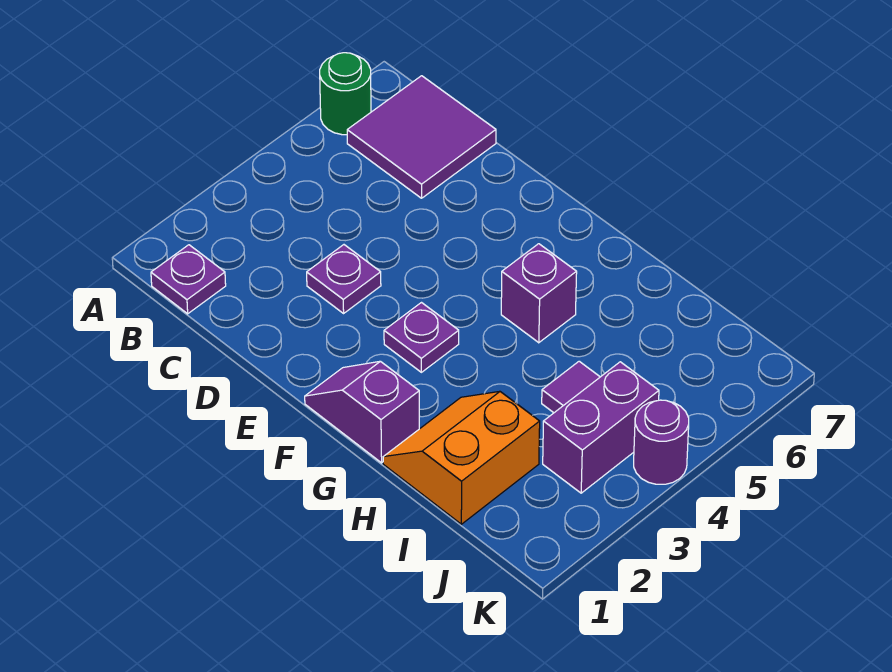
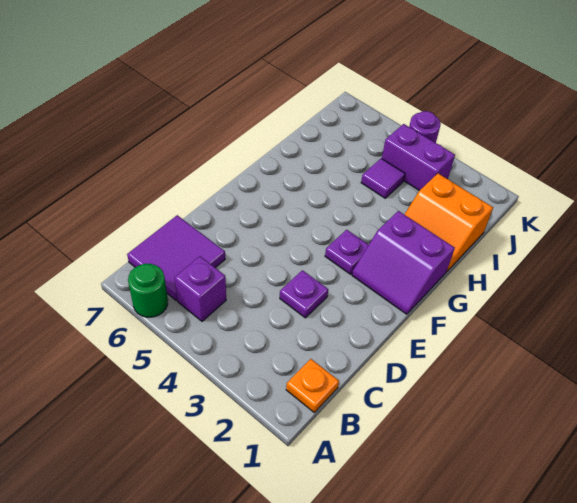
purple 1x1 plate [151,245,226,314] -> orange 1x1 plate [286,359,339,412]
purple 1x2 slope [305,361,419,463] -> purple 2x2 slope [352,211,455,314]
purple 1x1 brick [501,244,577,343] -> purple 1x1 brick moved to [175,256,226,321]

